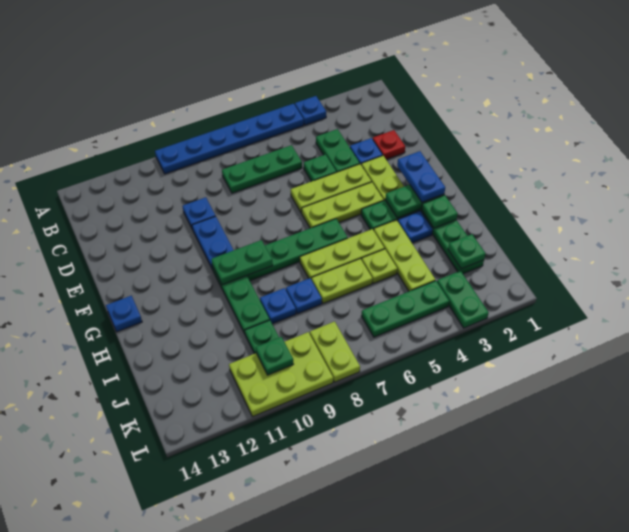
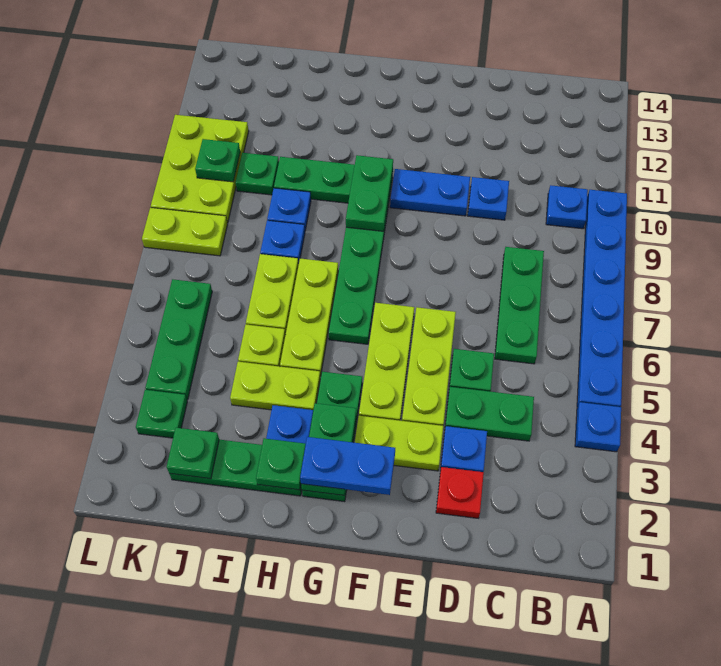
blue 1x1 plate [106,296,142,332] -> blue 1x1 plate moved to [546,185,588,229]
lime 1x3 plate [374,220,435,291] -> lime 1x2 plate [230,362,320,410]
green 1x2 plate [437,271,489,328] -> green 1x1 plate [136,390,187,438]

